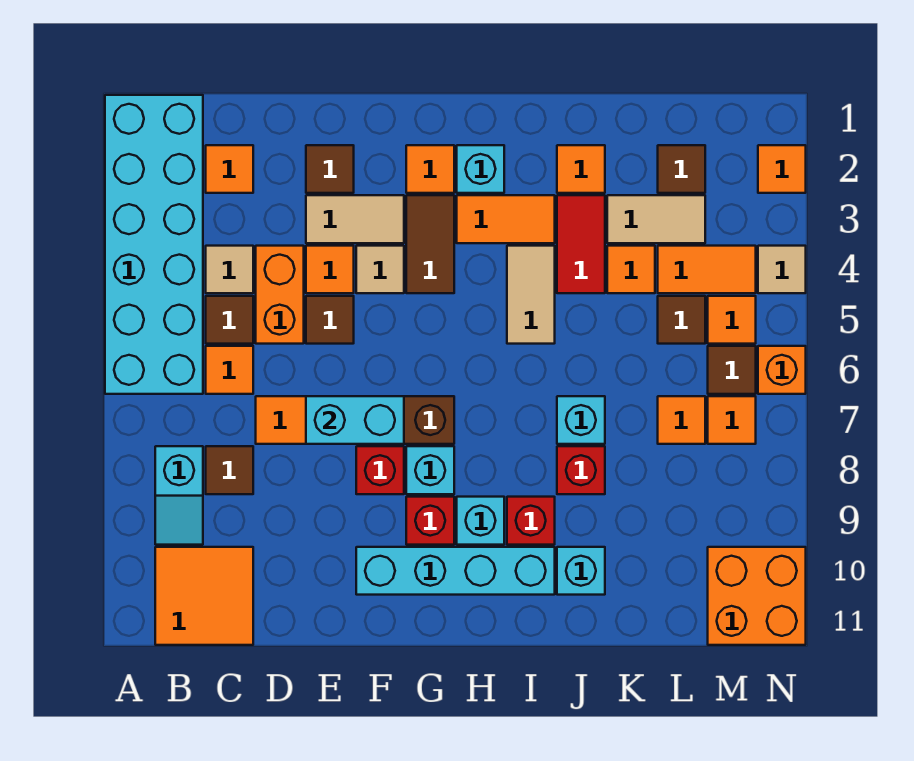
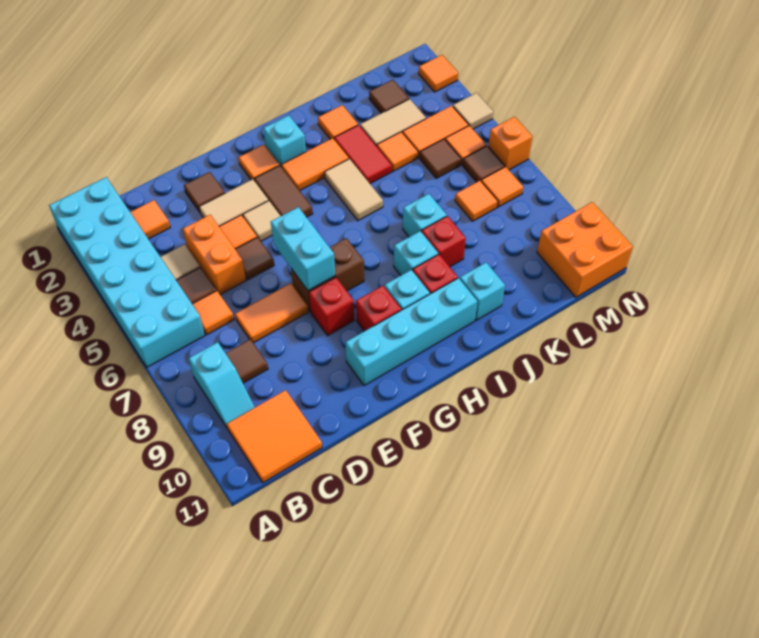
cyan 1x2 brick [306,396,404,444] -> cyan 1x2 brick turned to [271,207,335,290]
cyan 1x1 brick [406,446,454,494] -> cyan 1x1 brick moved to [394,231,438,275]

